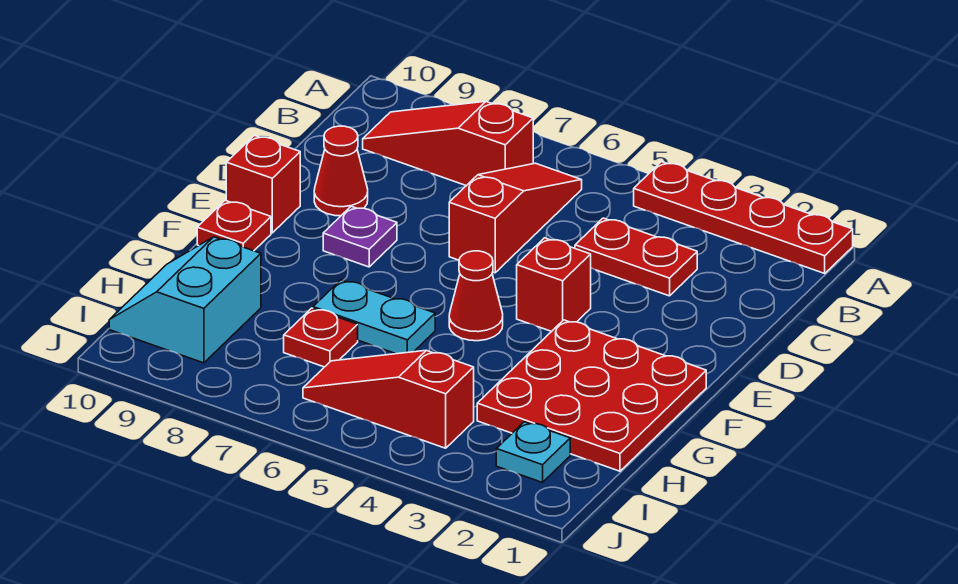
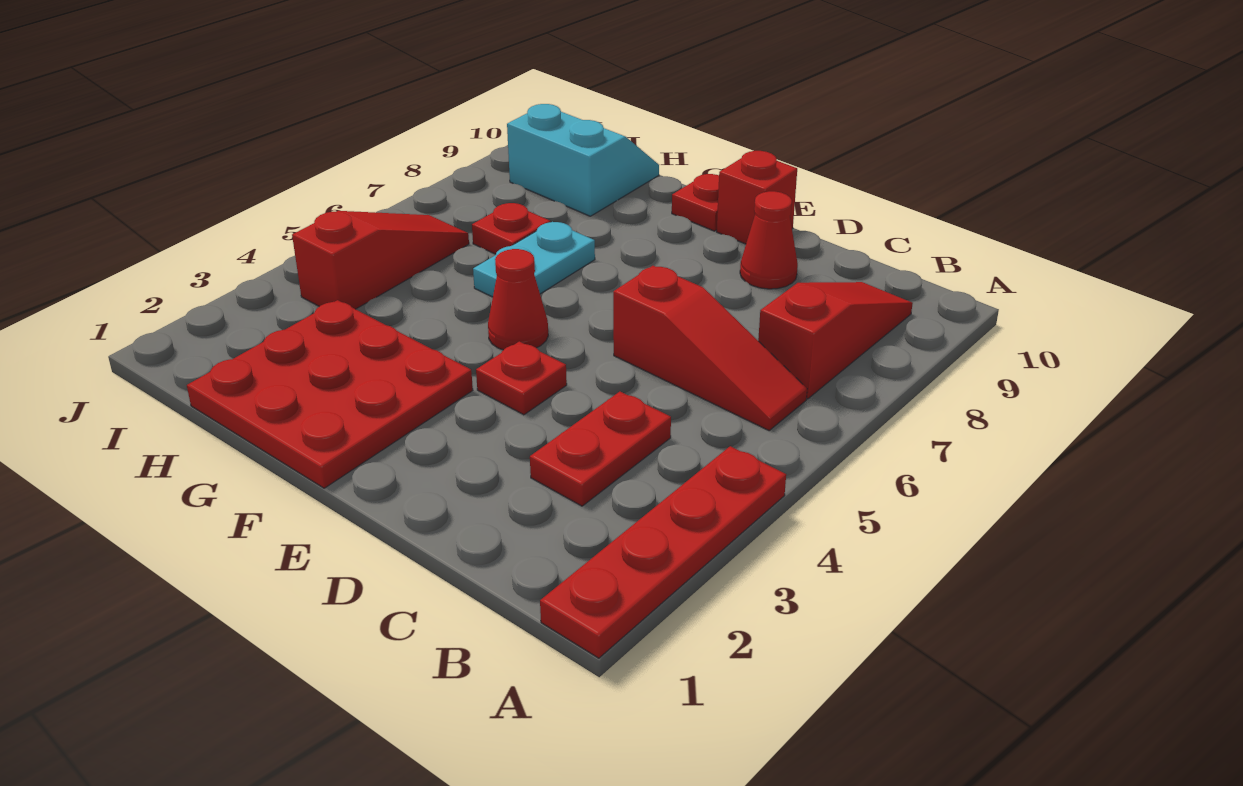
red 1x1 brick [517,238,591,331] -> red 1x1 plate [476,341,567,415]
purple 1x1 plate [323,206,397,267] -> none
cyan 1x1 plate [496,422,570,482] -> none

